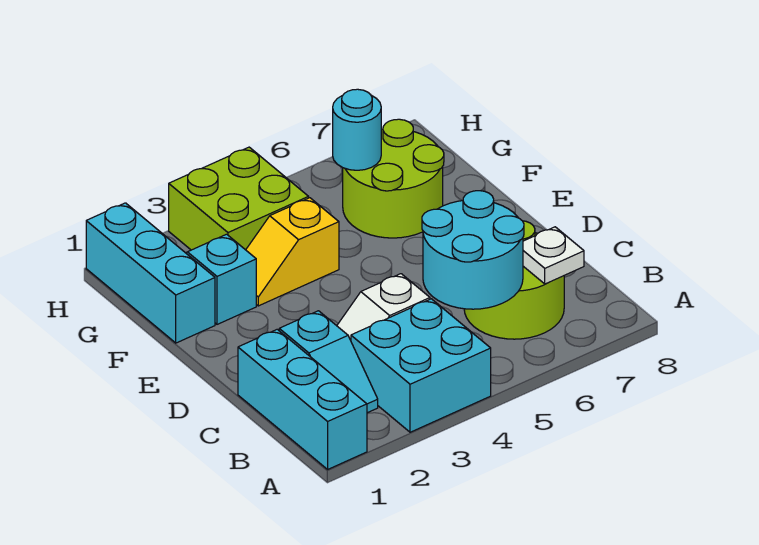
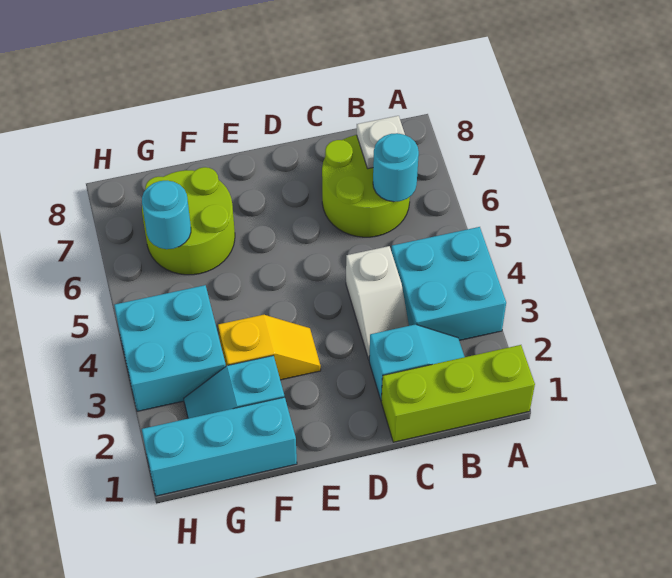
cyan 1x3 brick [238,329,367,469] -> lime 1x3 brick [381,345,535,442]
cyan 2x2 round brick [422,191,524,309] -> cyan 1x1 round brick [373,133,419,202]
yellow 1x2 slope [246,198,339,306] -> yellow 1x2 slope turned to [218,315,321,380]
lime 2x2 brick [169,147,309,250] -> cyan 2x2 brick [114,285,226,411]

